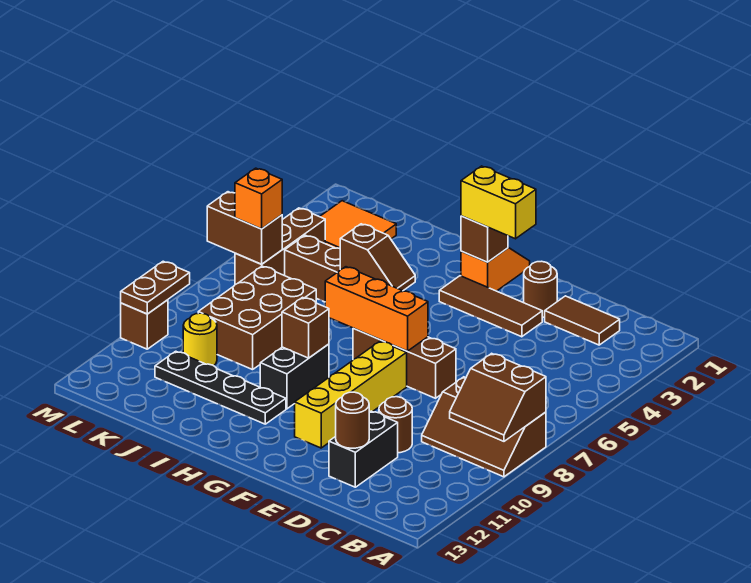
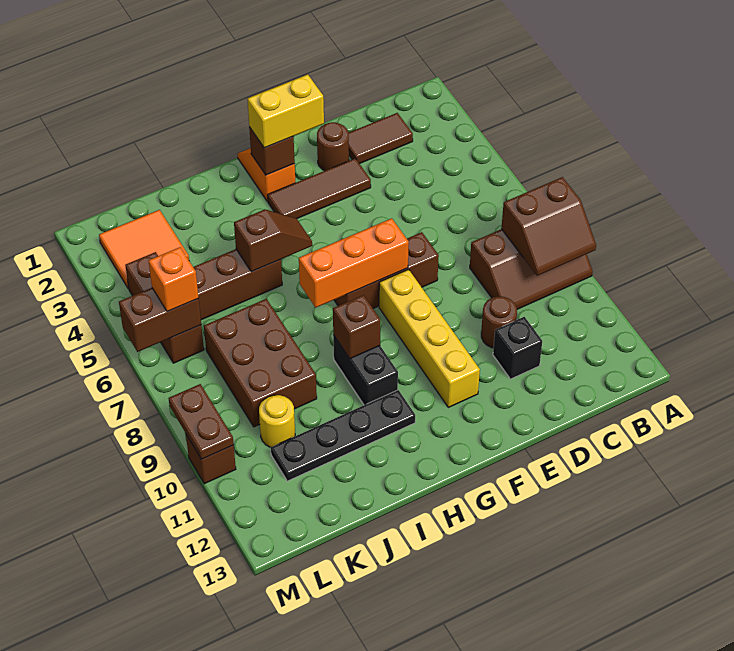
black 1x2 brick [329,411,398,487] -> black 1x1 brick [493,317,542,379]
brown 1x1 round brick [336,392,369,448] -> none

